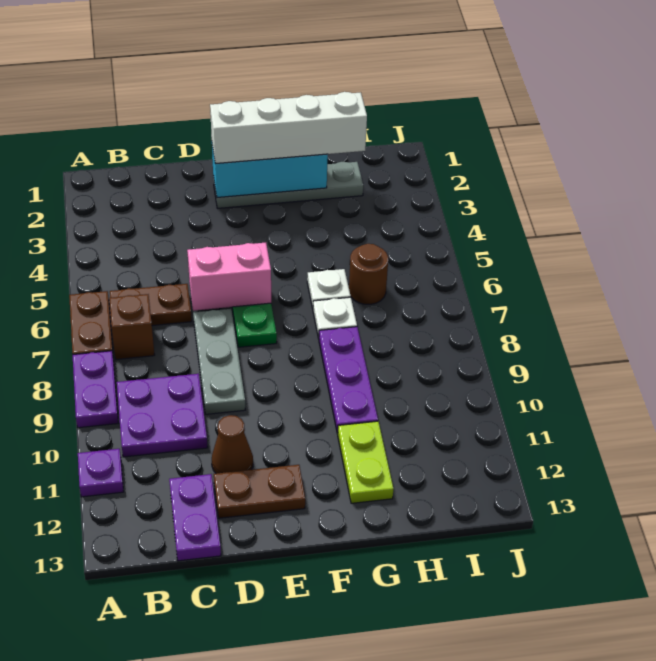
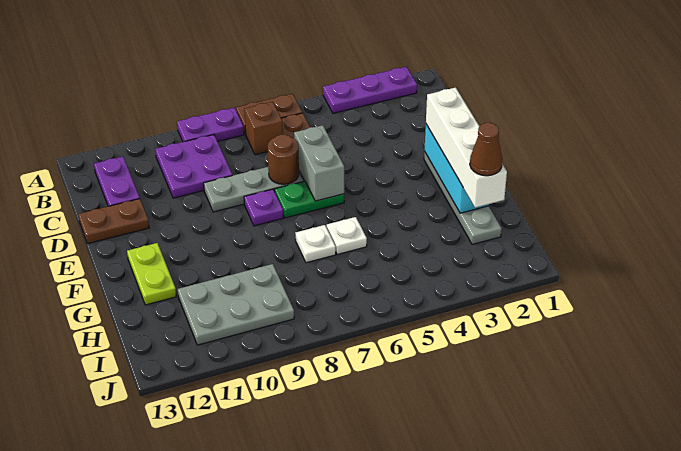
purple 1x1 plate [78,449,124,497] -> purple 1x1 plate moved to [244,189,283,226]
purple 1x2 plate [169,474,221,561] -> purple 1x2 plate turned to [94,157,140,206]
pink 1x2 brick [187,243,271,311] -> grey 1x2 brick [294,125,344,201]
brown 1x1 cone [212,415,253,474] -> brown 1x1 cone moved to [470,123,502,176]
brown 1x2 plate [214,465,305,518] -> brown 1x2 plate turned to [78,199,149,244]
purple 1x3 plate [319,327,378,434] -> purple 1x3 plate moved to [323,67,417,113]
lime 1x2 plate [338,421,393,503] -> lime 1x2 plate turned to [127,243,176,305]
brown 1x1 round brick [349,244,388,304] -> brown 1x1 round brick moved to [268,135,299,184]
none -> grey 2x3 plate [178,264,294,345]

